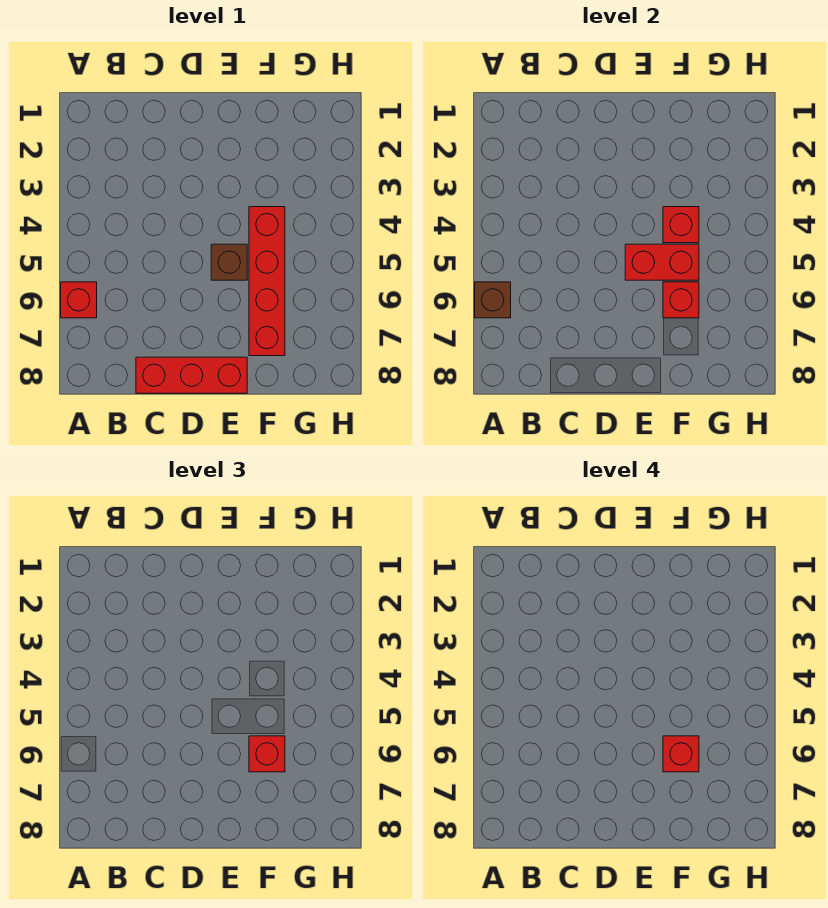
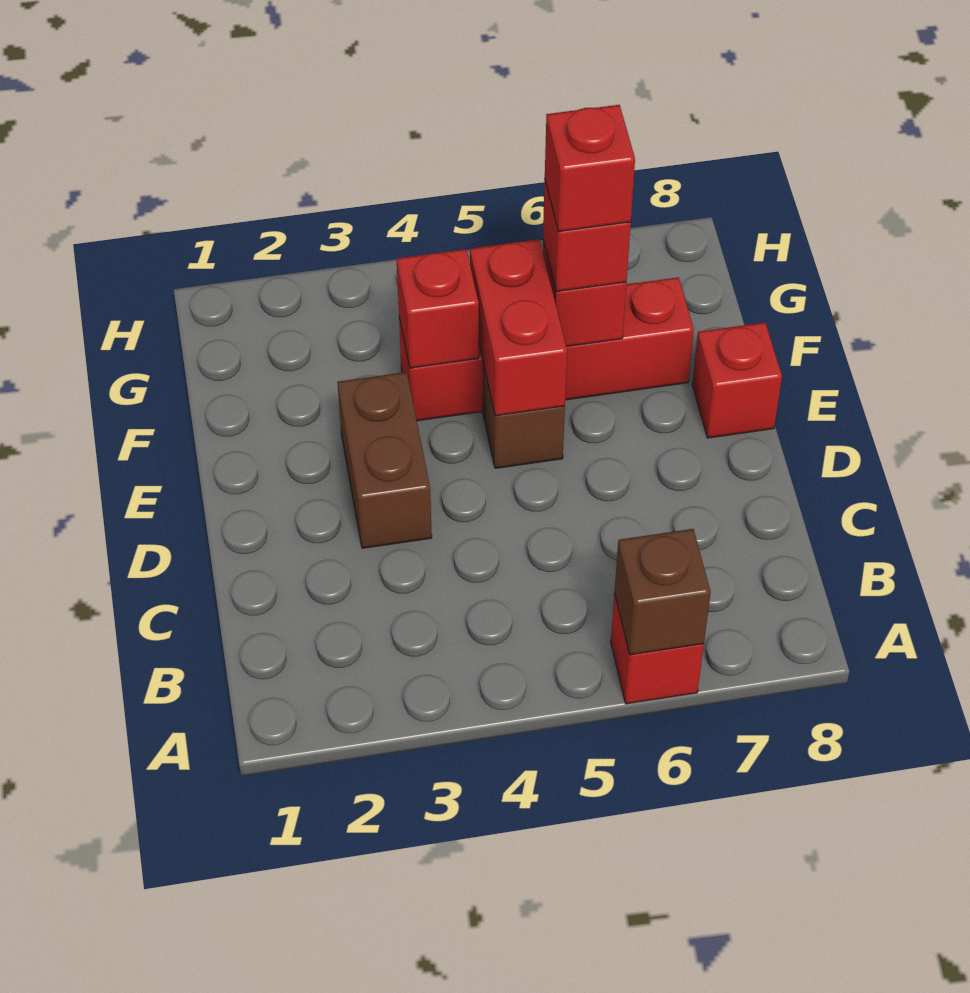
red 1x3 brick [136,357,247,393] -> red 1x1 brick [692,322,782,438]
none -> brown 1x2 brick [337,372,432,548]

